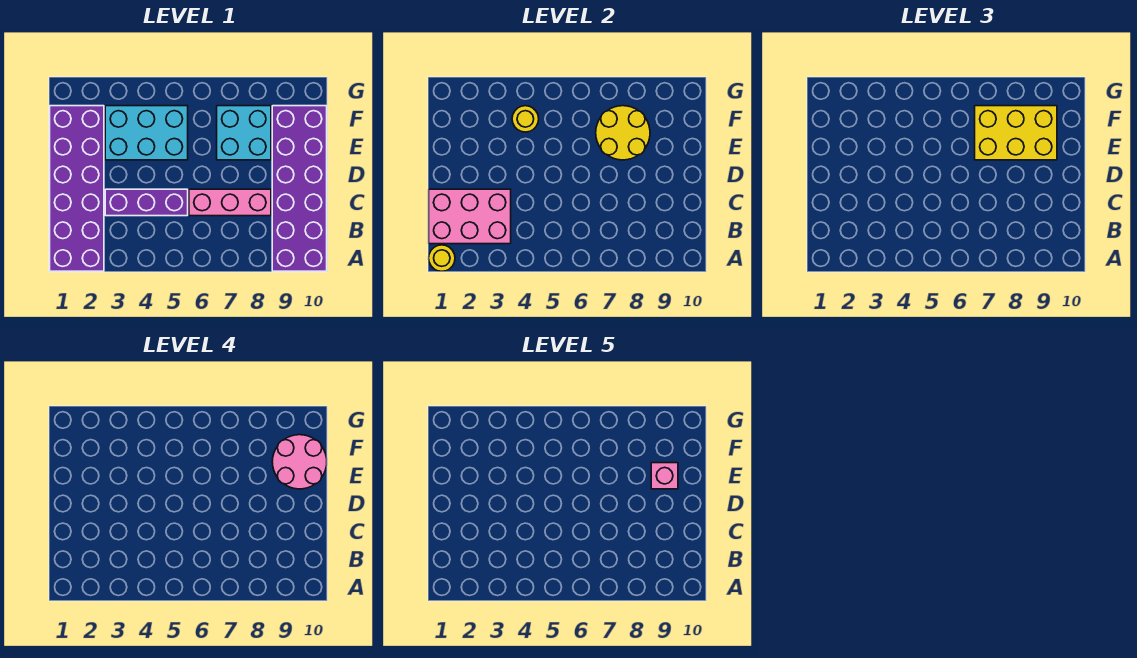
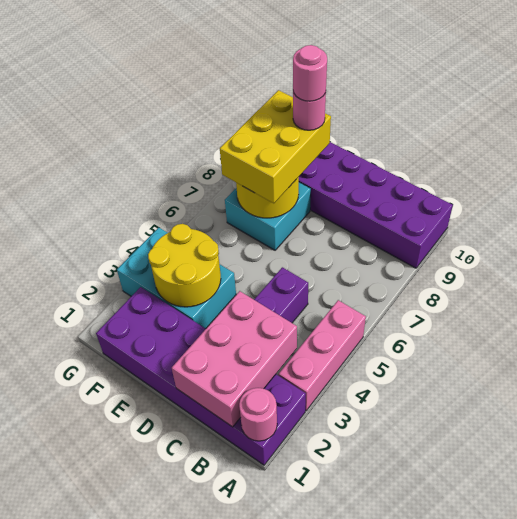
yellow 1x1 round brick [429,245,455,271] -> pink 1x1 round brick [239,388,277,441]
pink 1x3 brick [189,189,271,216] -> pink 1x3 brick moved to [278,300,366,411]
cyan 2x3 brick [105,106,188,160] -> cyan 2x3 brick turned to [117,228,236,329]
pink 2x2 round brick [272,435,327,489] -> pink 1x1 round brick [293,92,326,130]
pink 1x1 brick [651,463,678,489] -> pink 1x1 round brick [293,45,327,101]
yellow 1x1 round brick [512,106,539,132] -> yellow 2x2 round brick [148,224,221,307]

